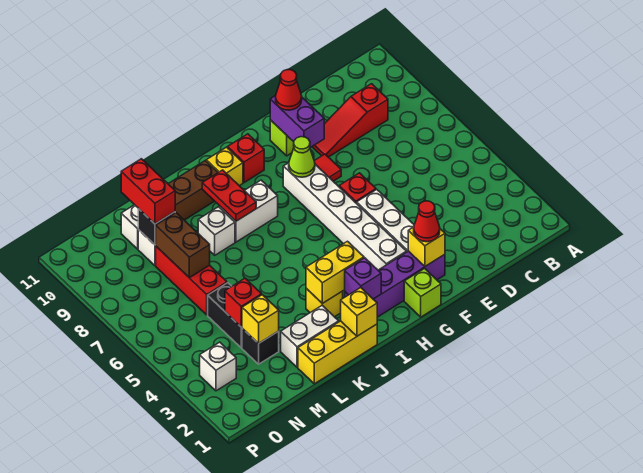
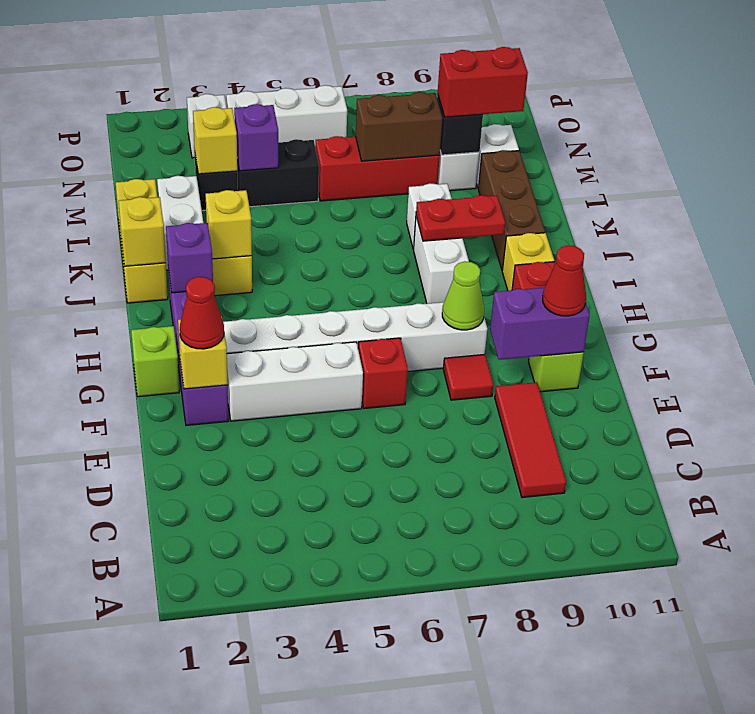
red 1x3 slope [312,84,388,157] -> red 1x3 tile [495,382,566,498]
yellow 1x2 brick [306,241,364,304] -> yellow 1x1 brick [206,190,252,259]
red 1x1 brick [225,278,262,327] -> purple 1x1 brick [234,104,278,171]
none -> white 1x3 brick [226,85,347,146]

